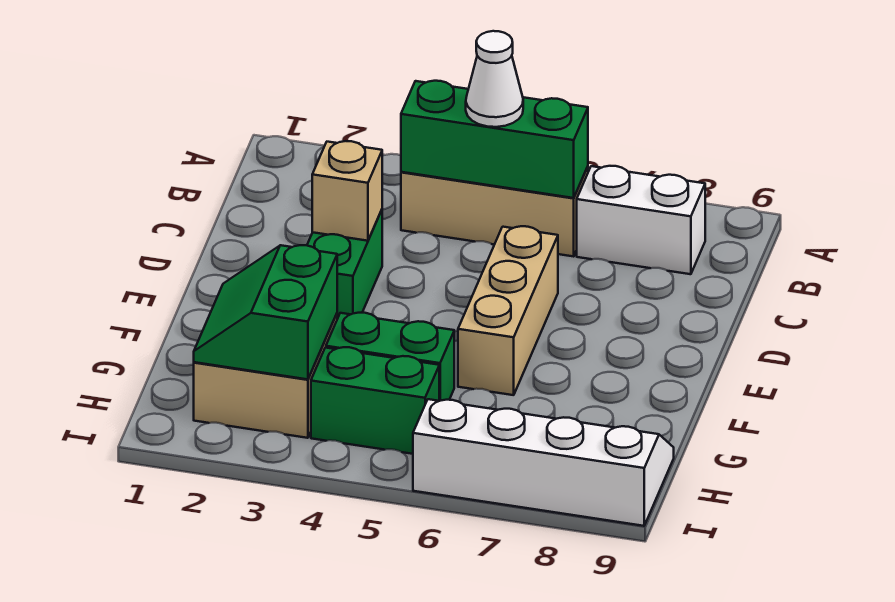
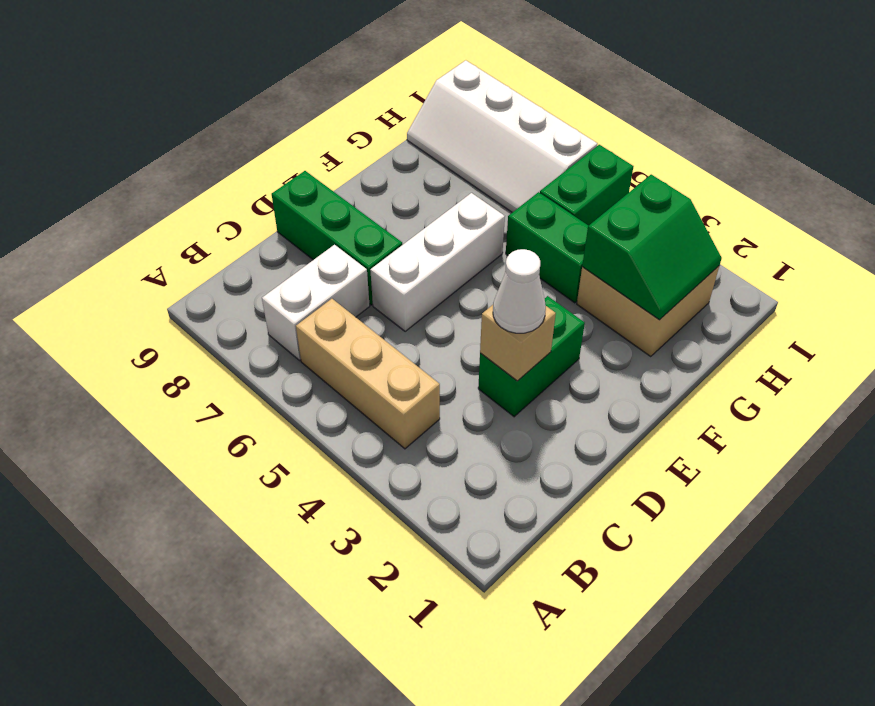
green 1x3 brick [401,81,588,198] -> green 1x3 brick moved to [272,171,402,305]
white 1x1 cone [466,31,523,127] -> white 1x1 cone moved to [493,249,546,333]
white 1x2 brick [577,166,705,274] -> white 1x2 brick turned to [262,245,370,360]
tan 1x3 brick [458,226,558,395] -> white 1x3 brick [370,193,505,331]
green 1x2 brick [311,347,439,454] -> green 1x2 brick turned to [540,145,633,226]

